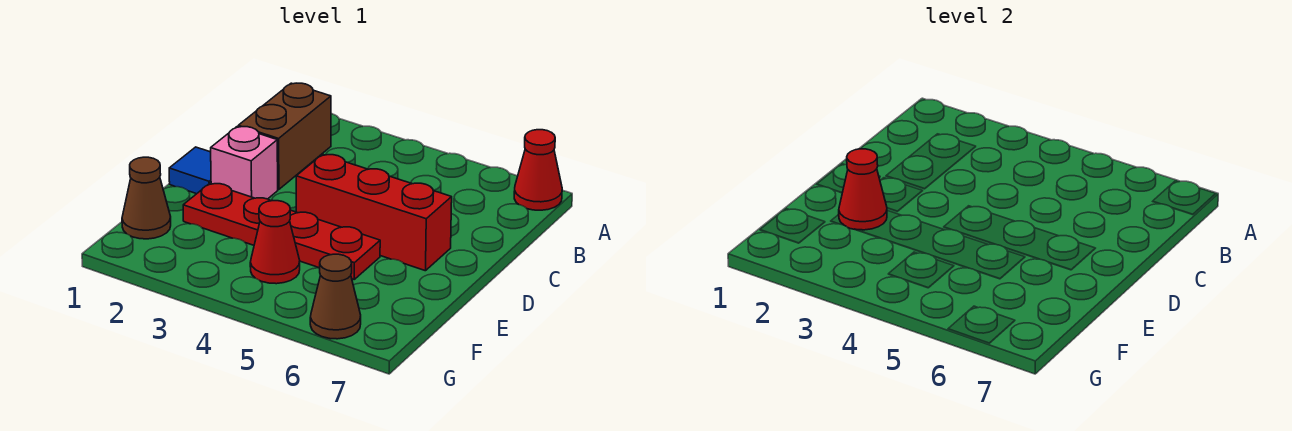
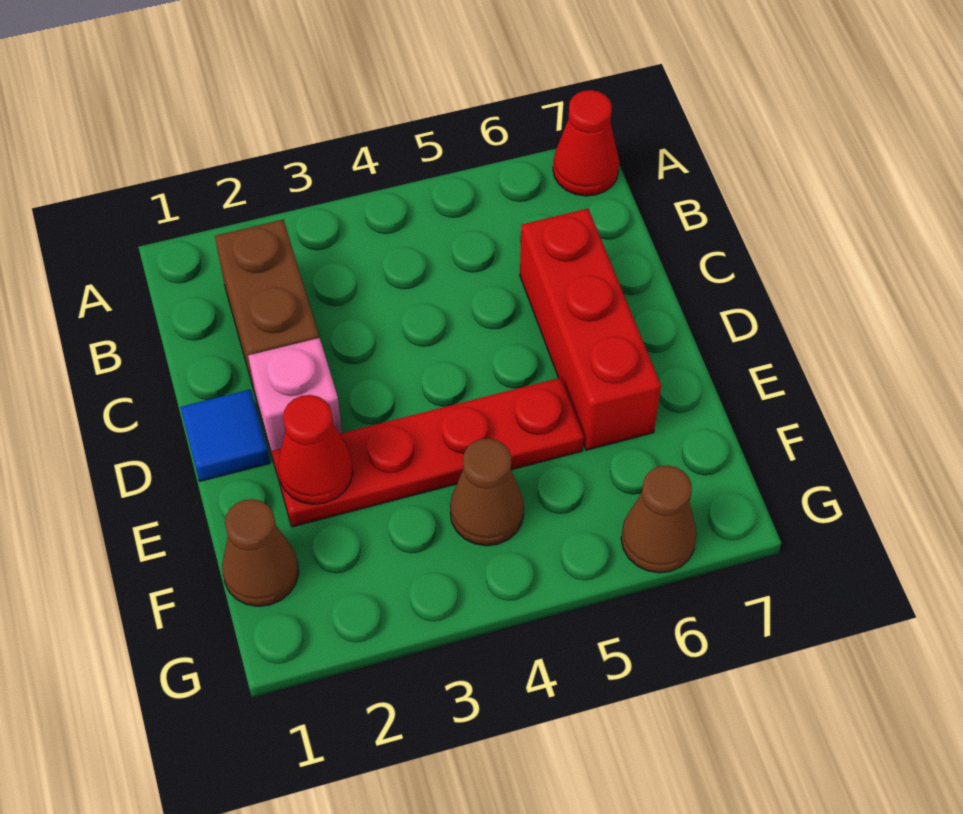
red 1x3 brick [296,154,452,271] -> red 1x3 brick turned to [520,209,661,450]
red 1x1 cone [250,201,300,284] -> brown 1x1 cone [450,438,524,546]

